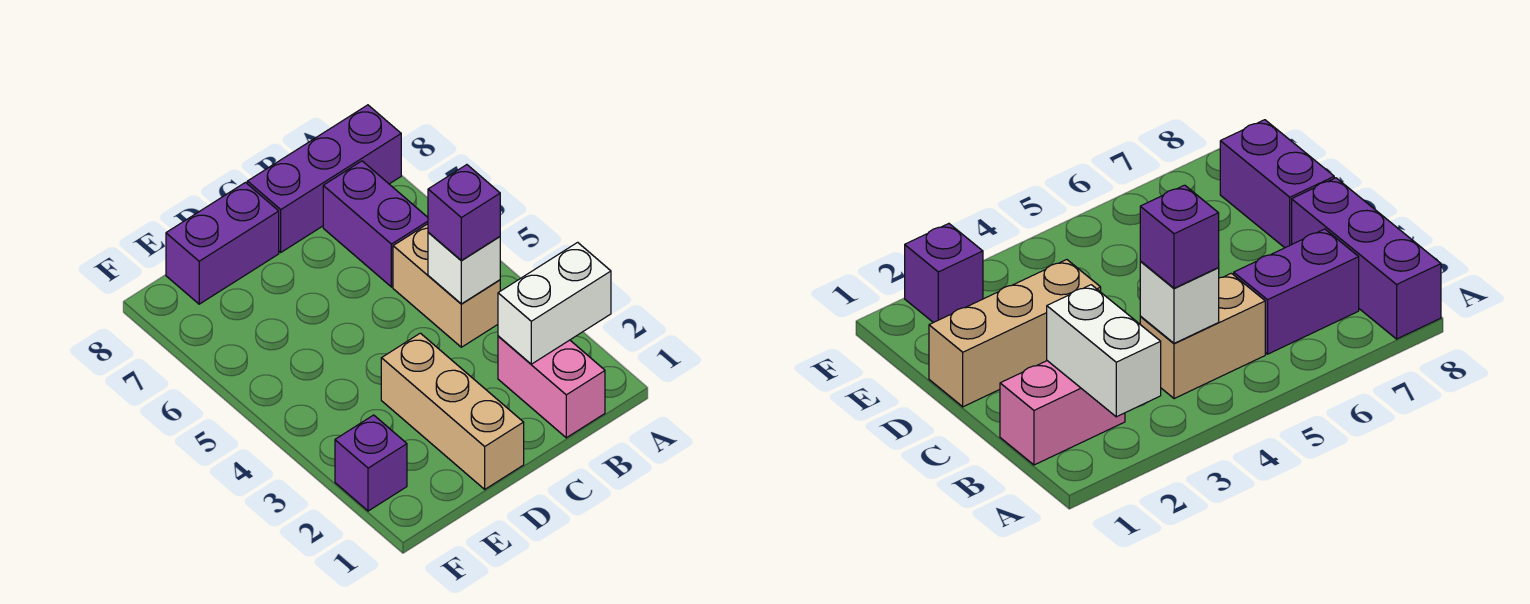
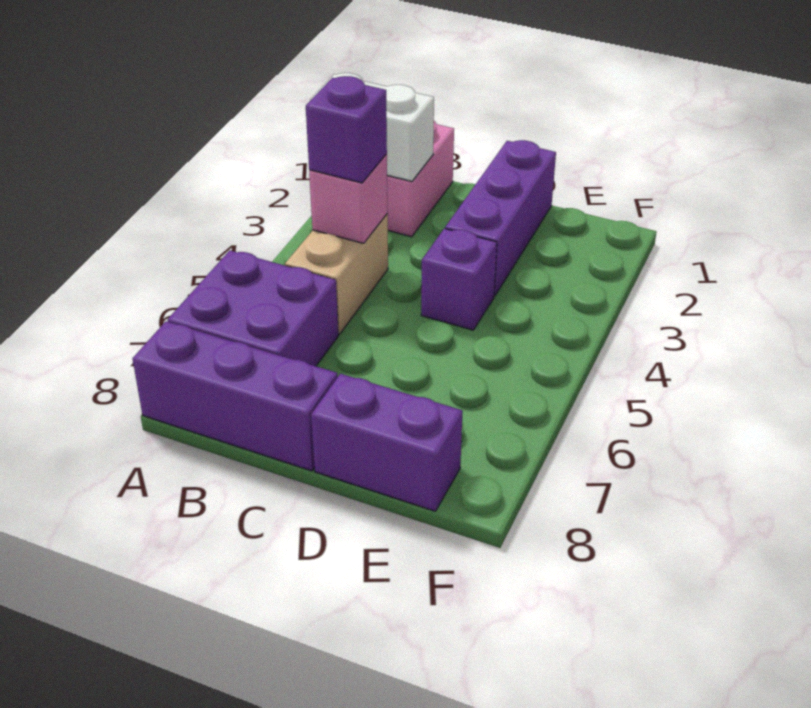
white 1x1 brick [428,233,500,304] -> pink 1x1 brick [309,154,387,243]
purple 1x2 brick [323,161,428,287] -> purple 2x2 brick [168,250,338,366]
tan 1x3 brick [381,333,524,489] -> purple 1x3 brick [445,140,556,296]
purple 1x1 brick [335,415,407,511] -> purple 1x1 brick moved to [421,228,497,330]

